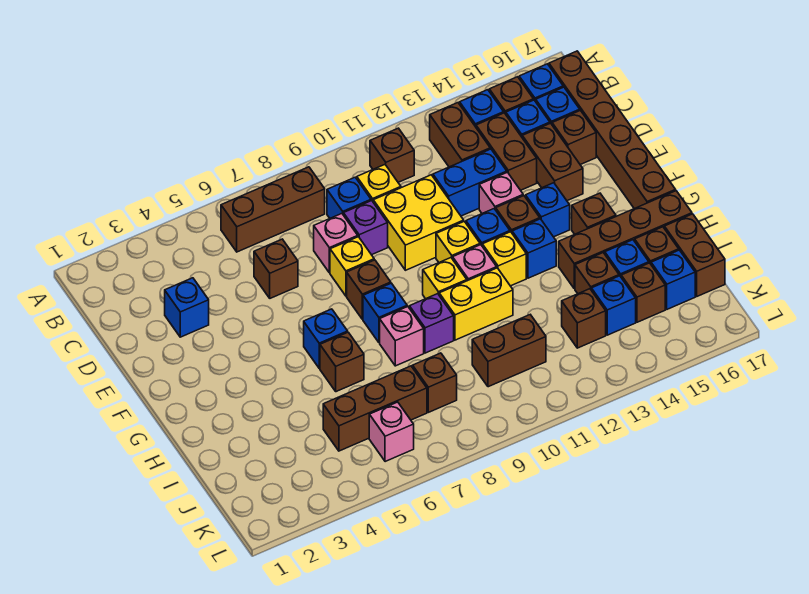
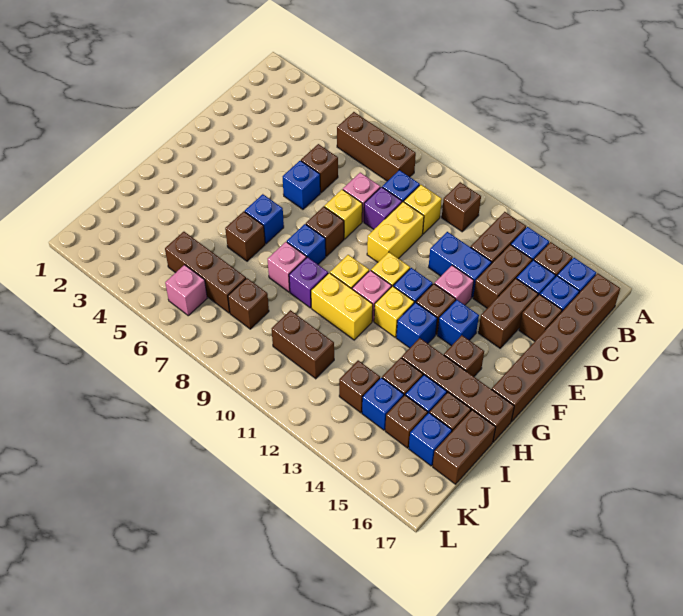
blue 1x1 brick [165,278,209,337] -> blue 1x1 brick moved to [283,161,320,209]
yellow 2x2 brick [373,175,464,270] -> yellow 1x2 brick [367,202,424,262]

